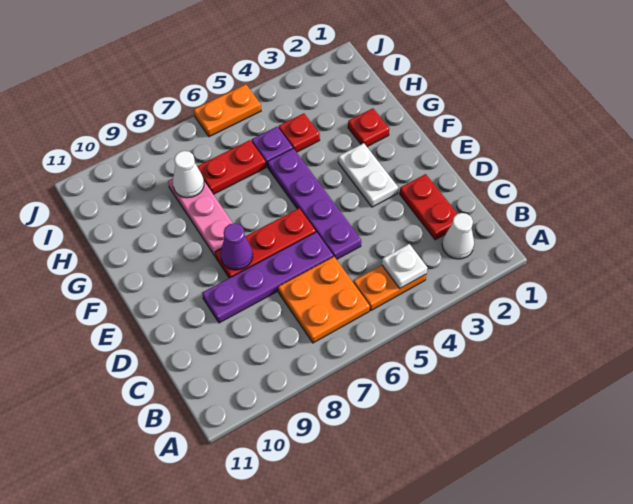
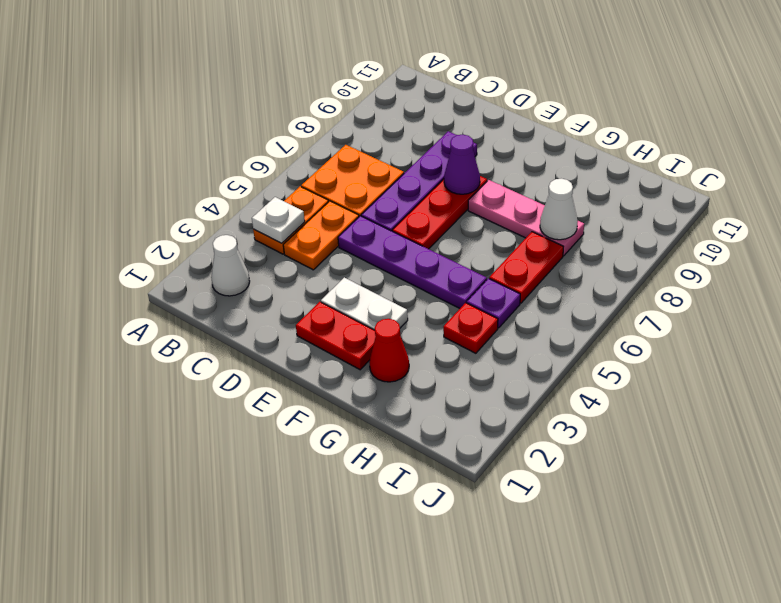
red 1x2 plate [400,174,457,240] -> red 1x2 plate moved to [296,302,376,370]
red 1x1 plate [348,108,389,147] -> red 1x1 cone [369,319,409,382]
orange 1x2 plate [194,84,261,137] -> orange 1x2 plate moved to [283,201,359,270]

